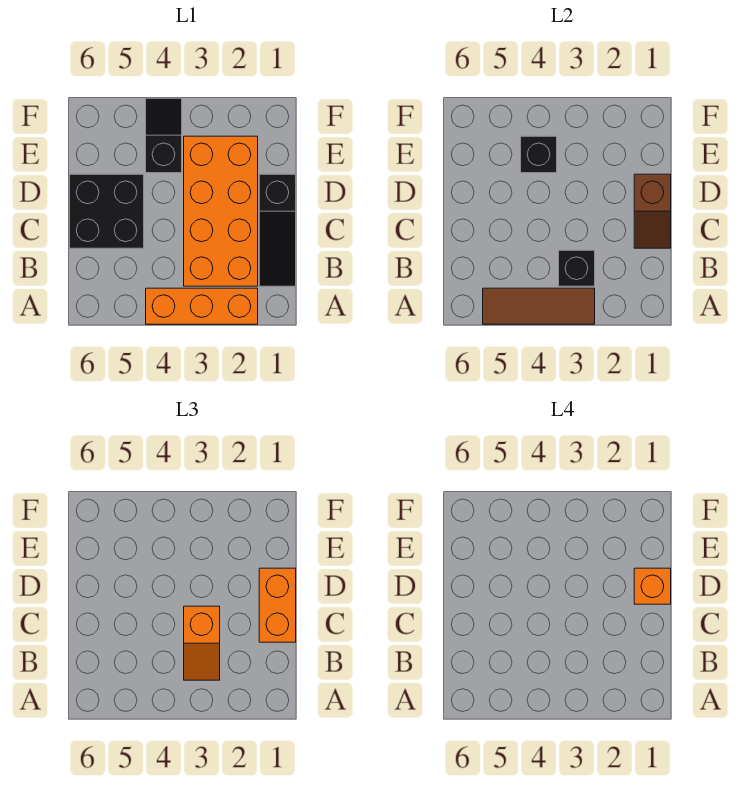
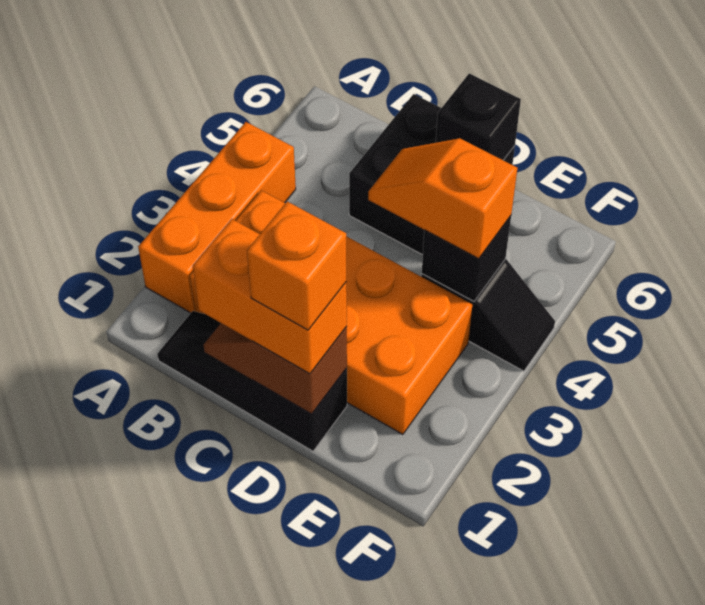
brown 1x3 tile [483,288,595,324] -> none
black 1x1 brick [559,250,595,286] -> black 1x1 brick moved to [436,73,521,160]
orange 1x2 slope [184,606,220,680] -> orange 1x2 slope moved to [368,138,517,259]

